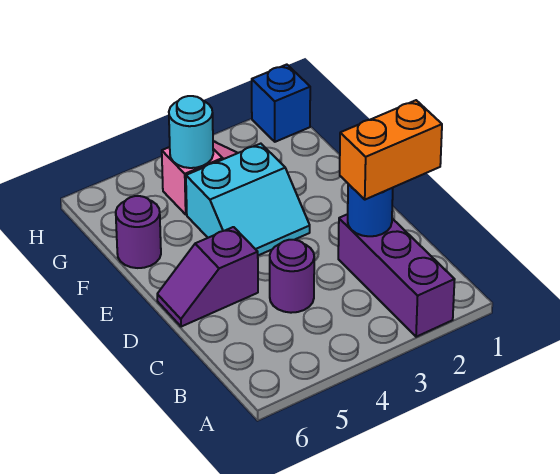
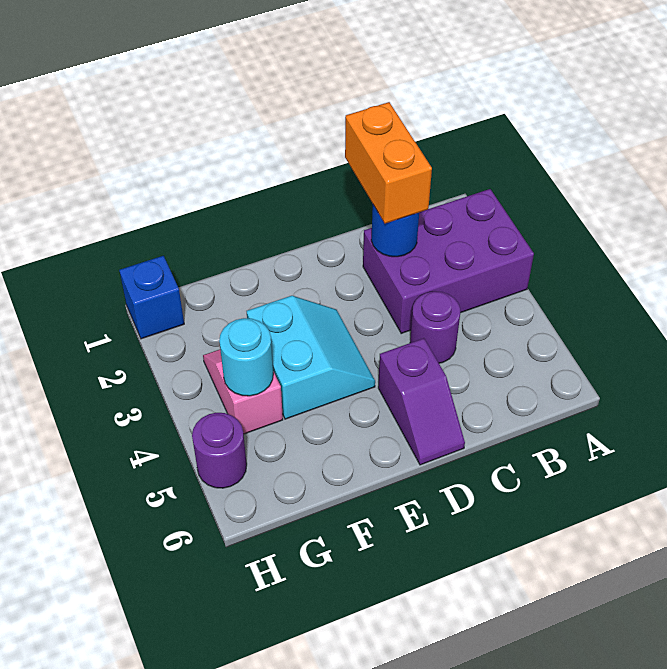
purple 1x3 brick [338,214,455,337] -> purple 2x3 brick [363,189,534,333]
purple 1x1 round brick [116,196,161,268] -> purple 1x1 round brick moved to [192,413,247,488]

